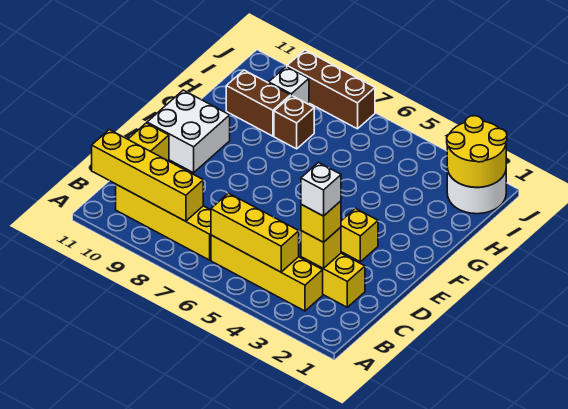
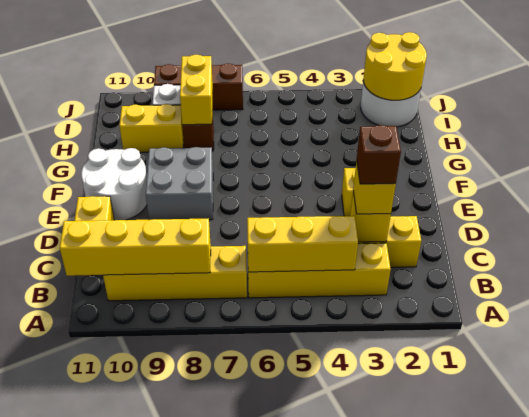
white 1x1 brick [301,163,341,216] -> brown 1x1 brick [357,125,401,184]
none -> grey 2x2 brick [146,147,213,220]
white 2x2 brick [147,90,230,173] -> white 2x2 round brick [81,148,147,220]
none -> yellow 1x2 brick [180,55,213,125]
brown 1x2 brick [226,70,290,136] -> yellow 1x2 brick [119,104,184,152]

